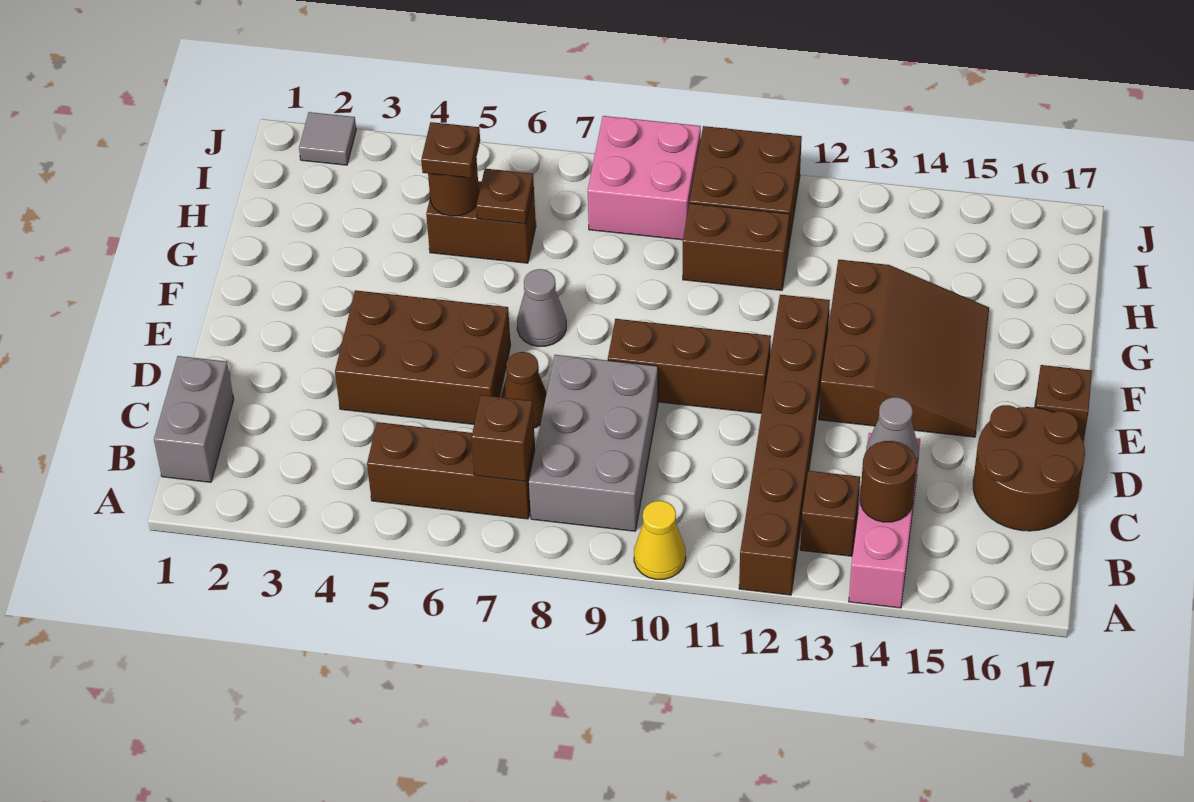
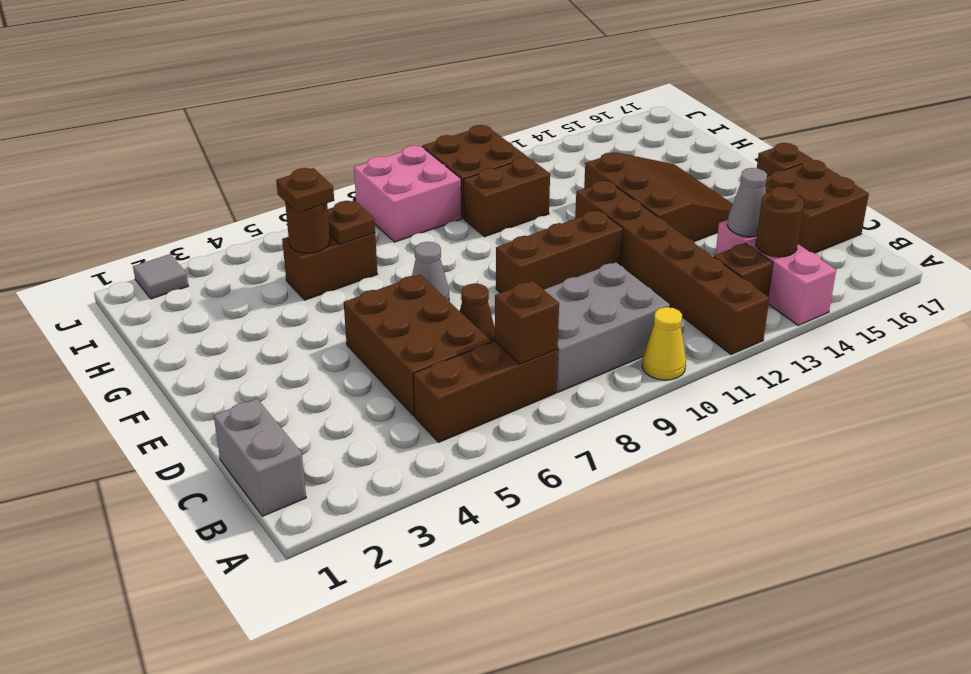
grey 2x3 brick [529,355,658,531] -> grey 2x3 brick turned to [544,262,670,392]
brown 2x2 round brick [973,405,1085,531] -> brown 2x2 brick [765,159,869,253]
brown 2x3 brick [335,290,511,424] -> brown 2x3 brick turned to [344,275,492,416]

